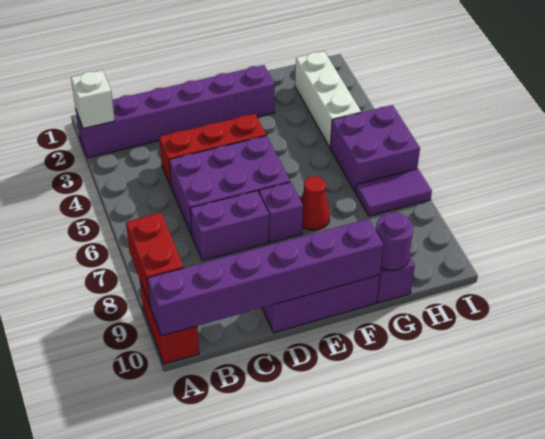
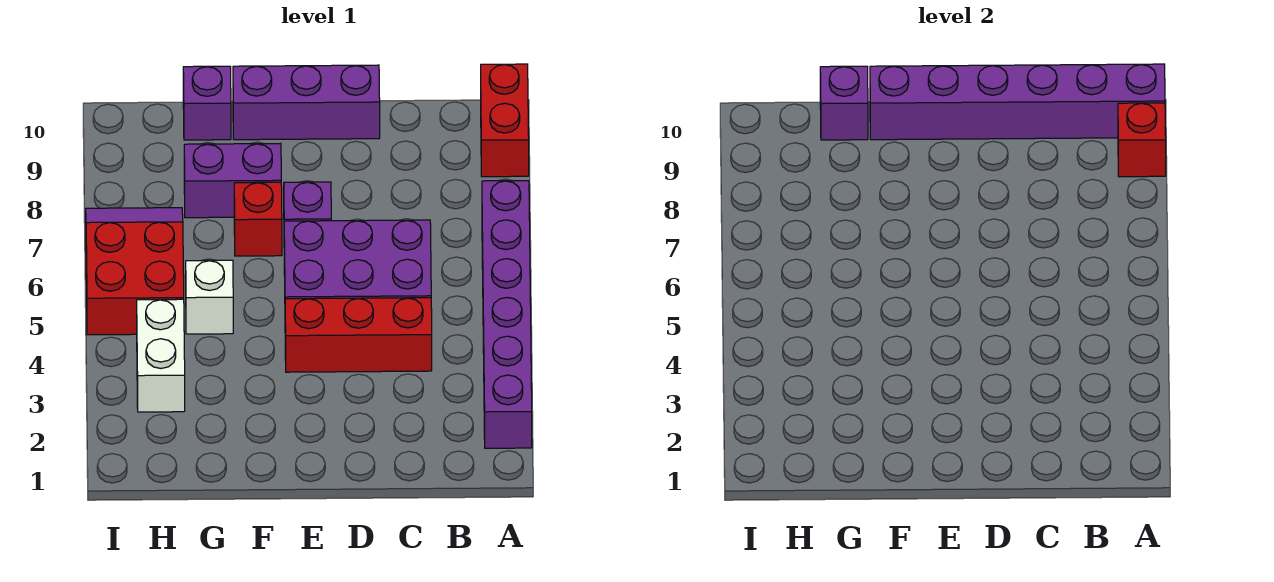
purple 1x6 brick [76,65,275,158] -> purple 1x6 brick turned to [482,181,532,448]
white 1x1 brick [71,70,115,129] -> white 1x1 brick moved to [186,260,233,334]
red 1x2 brick [126,213,184,305] -> red 1x1 brick [1118,103,1166,177]
purple 1x2 brick [190,191,269,261] -> purple 1x2 brick moved to [184,143,281,218]
red 1x1 cone [301,176,330,230] -> red 1x1 brick [234,182,282,256]
purple 1x1 round brick [376,213,413,270] -> purple 1x1 brick [820,66,868,140]
white 1x3 brick [295,51,361,147] -> white 1x2 brick [137,299,185,412]
purple 2x2 brick [330,105,420,193] -> red 2x2 brick [86,222,184,335]

